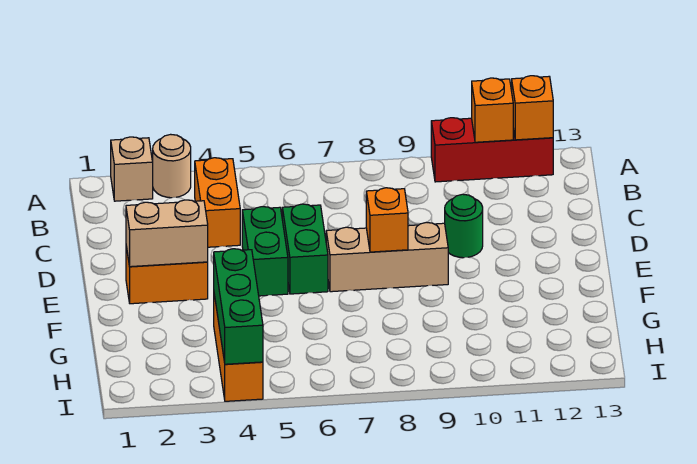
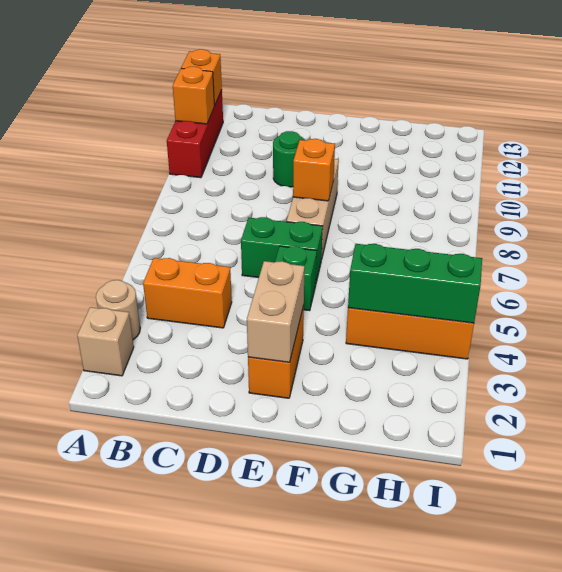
green 1x2 brick [242,207,288,296] -> green 1x1 brick [275,246,317,311]

